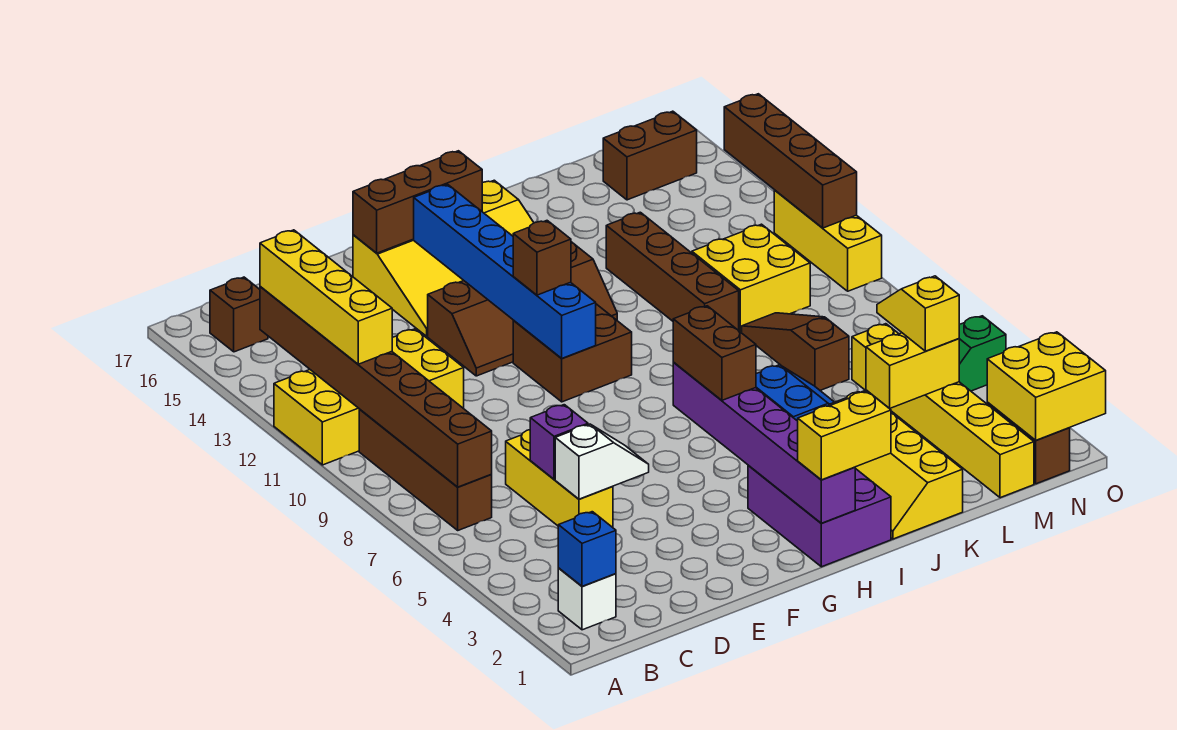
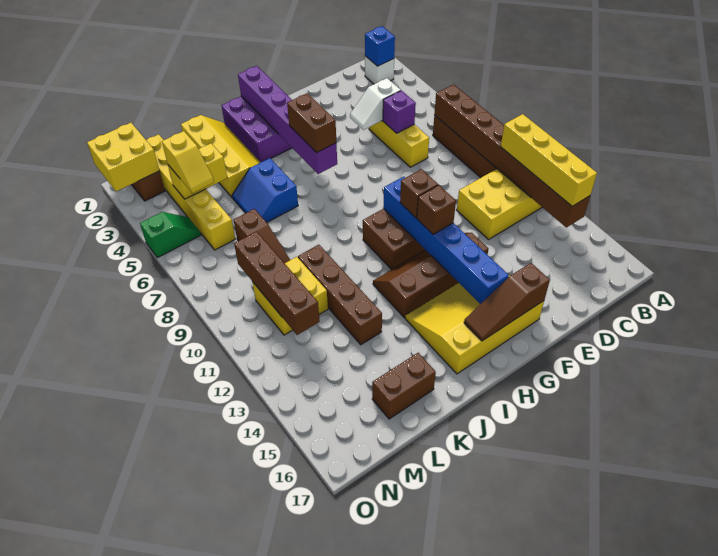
brown 1x1 brick [210,277,268,352] -> brown 1x1 brick moved to [417,185,456,234]
brown 1x3 brick [353,151,482,253] -> brown 1x3 slope [464,263,550,341]
yellow 1x2 brick [798,391,891,480] -> none
brown 1x2 brick [603,111,697,200] -> brown 1x2 brick moved to [372,353,436,419]
yellow 1x3 brick [774,190,882,291] -> none
brown 1x4 brick [724,94,857,228] -> brown 1x4 brick moved to [234,232,320,335]

